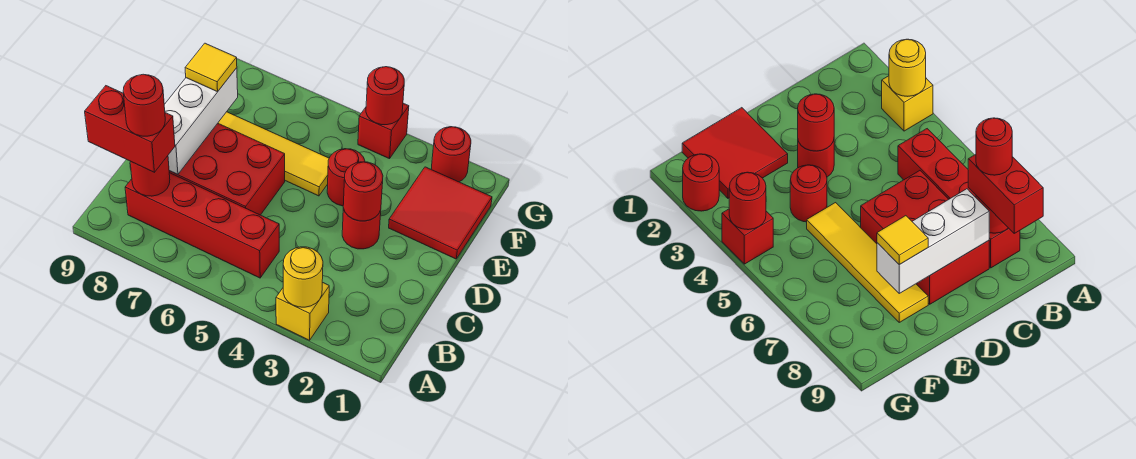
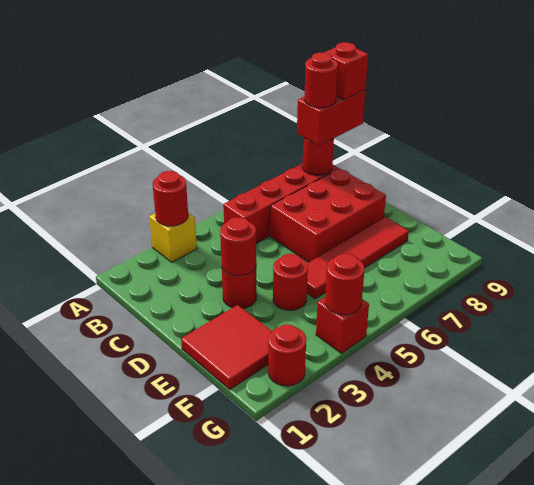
yellow 1x1 round brick [283,247,323,307] -> red 1x1 round brick [153,171,188,226]
none -> red 1x1 brick [324,42,368,100]
white 1x3 brick [164,68,238,175] -> none
yellow 1x4 tile [218,112,329,196] -> red 1x4 tile [307,217,409,299]
yellow 1x1 tile [185,43,237,92] -> none

